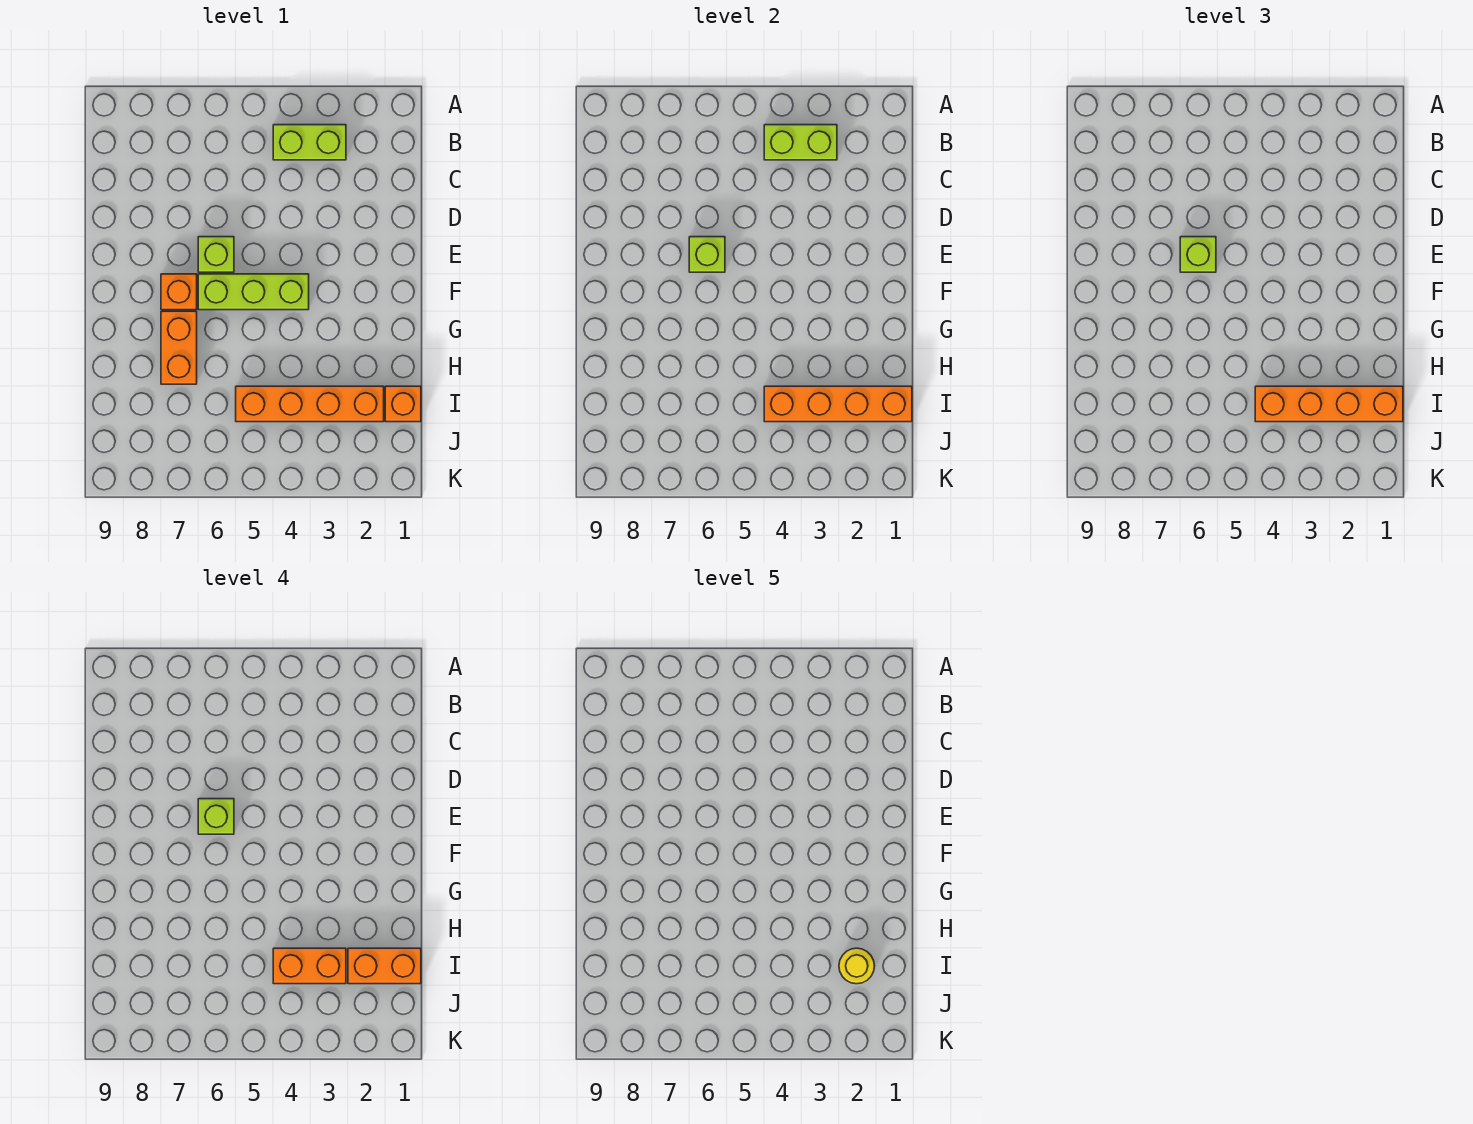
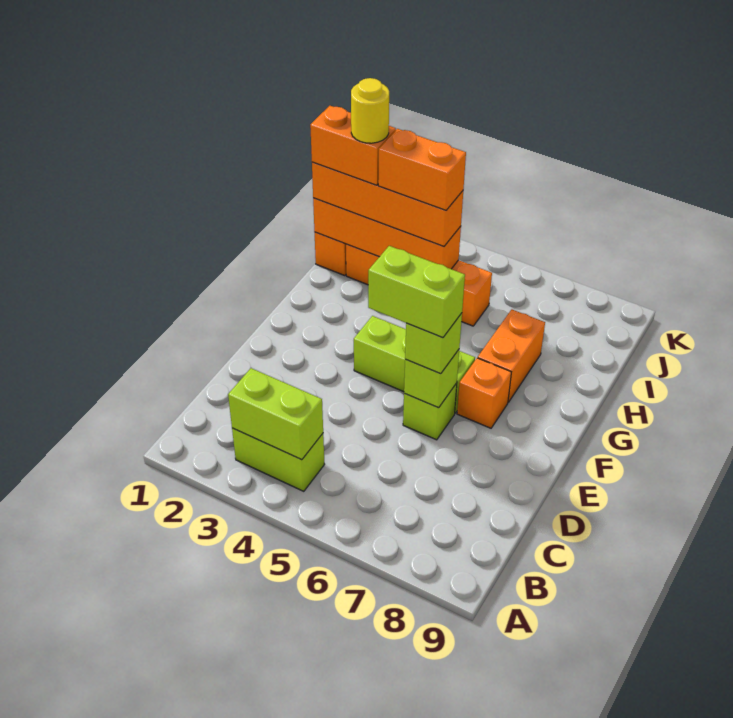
lime 1x1 brick [198,799,234,834] -> lime 1x2 brick [368,246,465,338]

